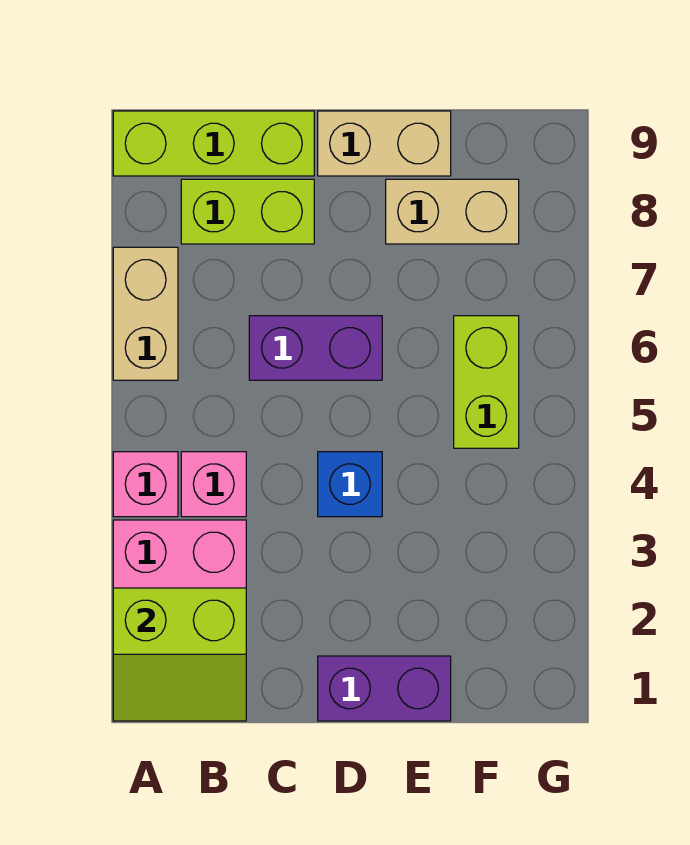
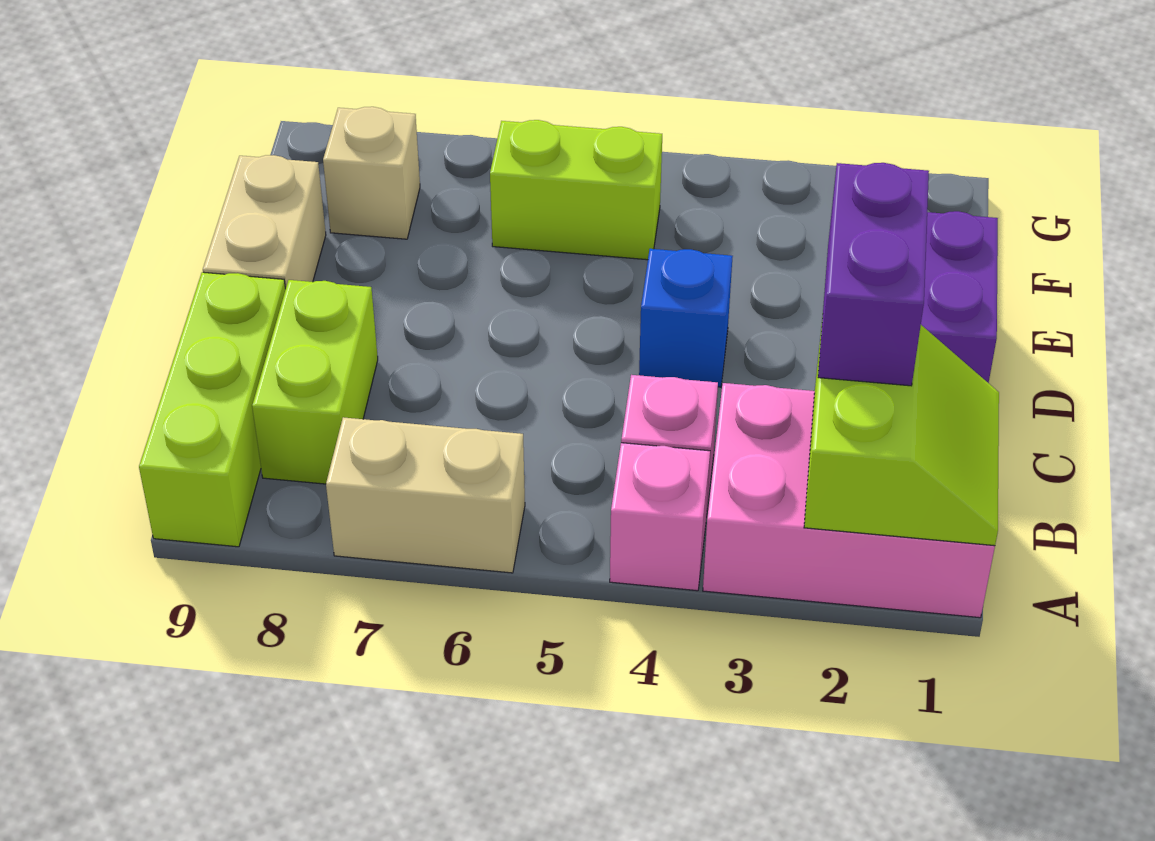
purple 1x2 brick [249,316,382,380] -> purple 1x2 brick moved to [818,163,929,386]
tan 1x2 brick [386,179,519,244] -> tan 1x1 brick [323,107,420,239]

